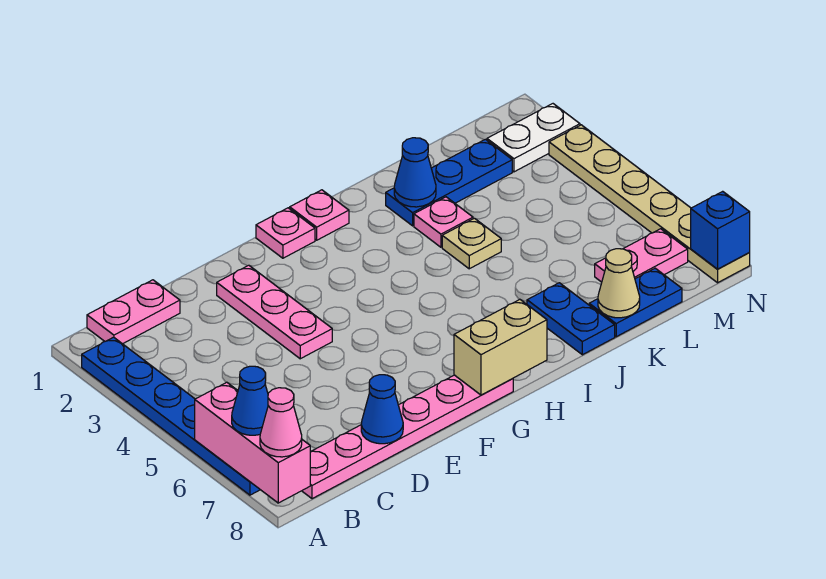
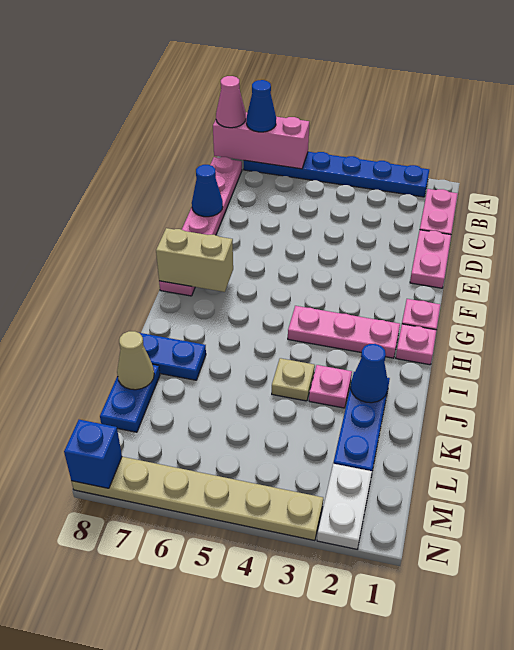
pink 1x3 plate [217,265,332,359] -> pink 1x3 plate moved to [288,306,400,358]
tan 1x2 brick [454,300,547,395] -> tan 1x2 brick turned to [156,228,233,292]
pink 1x2 plate [595,229,688,282] -> pink 1x2 plate moved to [410,230,451,288]

